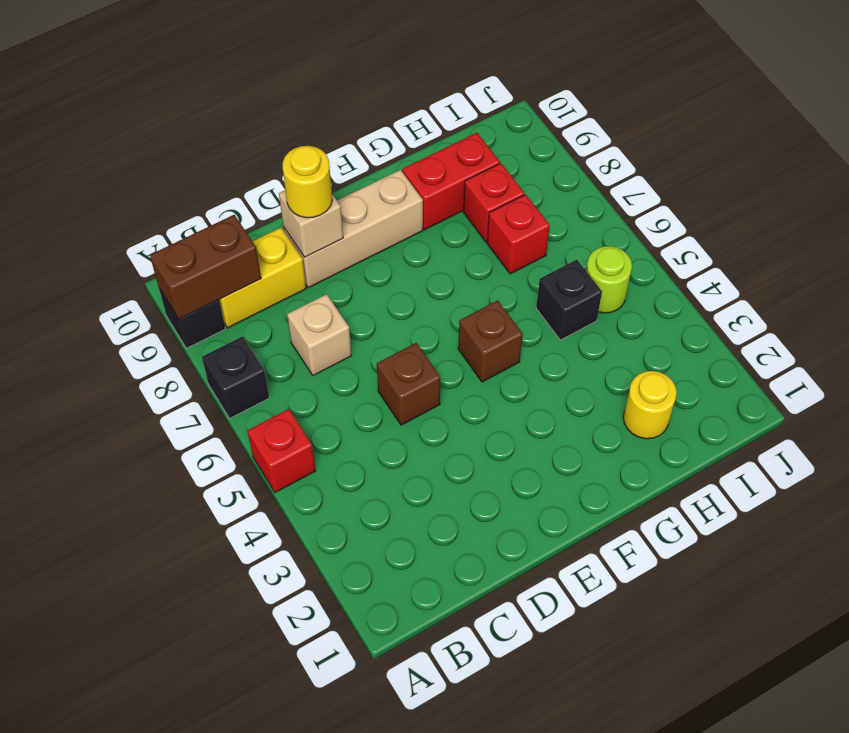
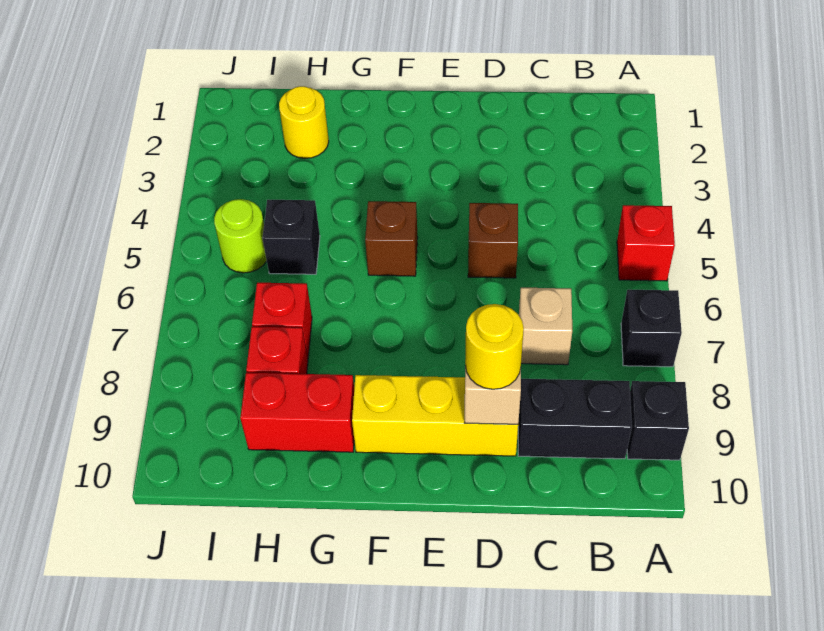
brown 1x2 brick [150,215,261,319] -> none
yellow 1x2 brick [219,228,306,328] -> black 1x2 brick [518,379,632,459]
tan 1x3 brick [283,170,423,288] -> yellow 1x3 brick [352,375,518,456]

